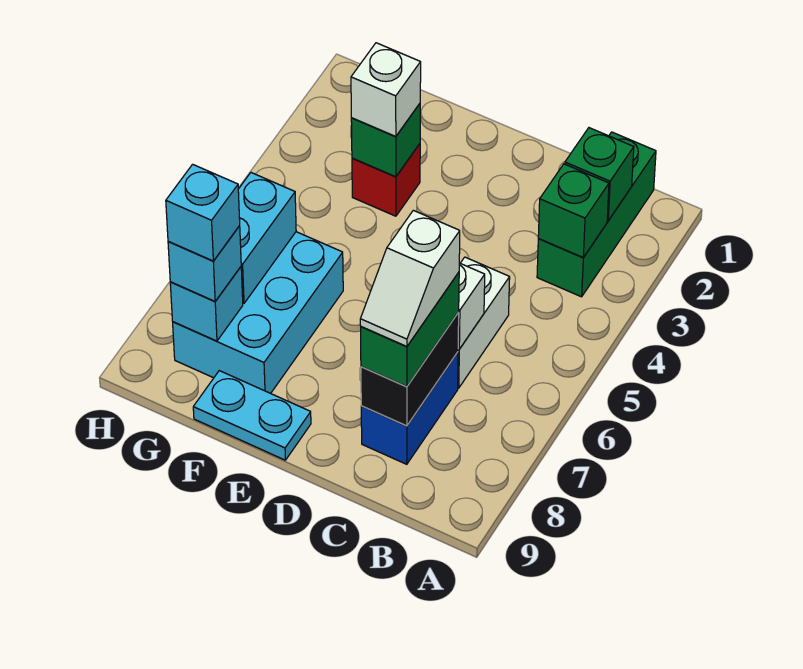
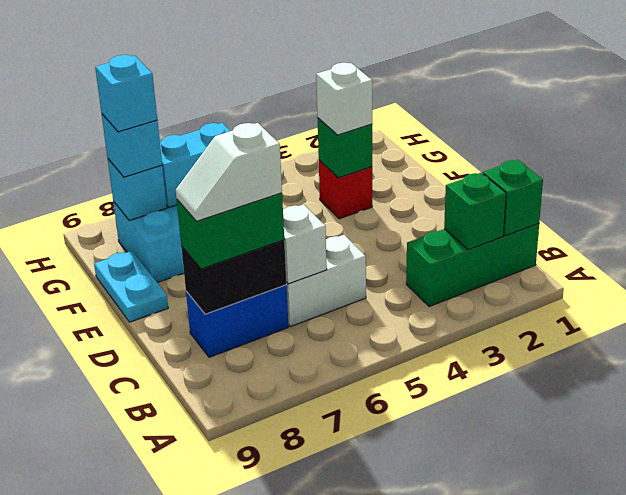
green 1x1 brick [538,164,609,258] -> green 1x1 brick moved to [483,160,543,236]

